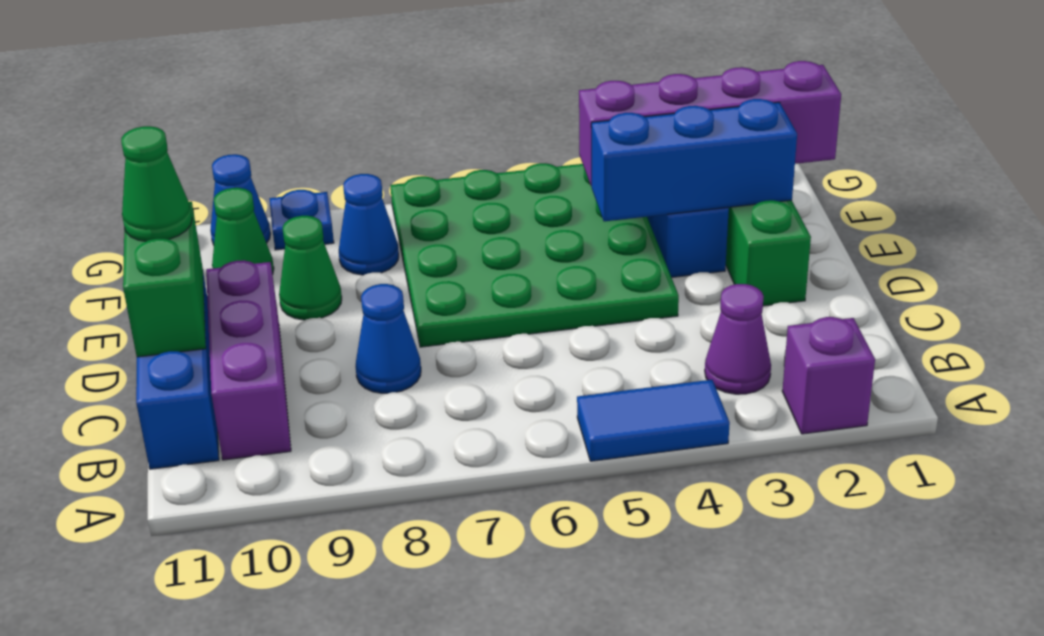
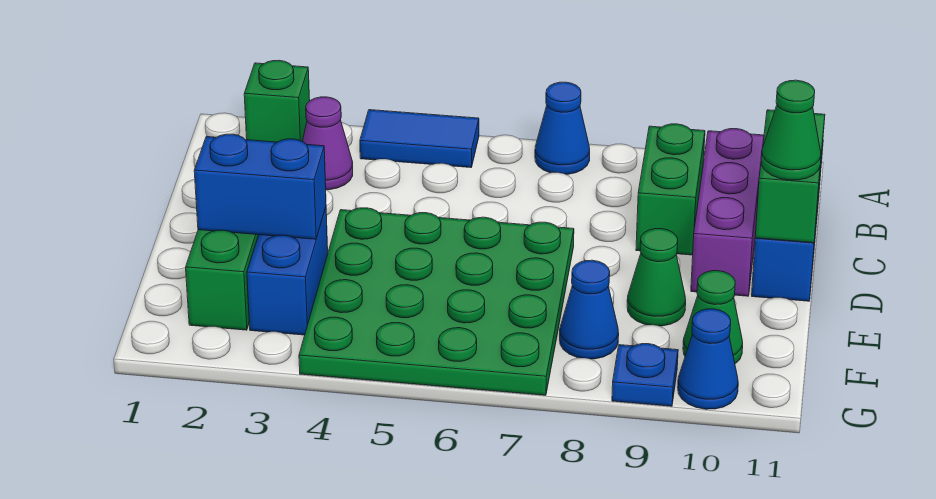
purple 1x1 brick [782,317,875,434] -> green 1x1 brick [244,60,310,142]
none -> green 1x2 brick [636,124,705,255]
blue 1x1 cone [355,284,421,393] -> blue 1x1 cone moved to [535,82,590,174]
blue 1x3 brick [591,99,797,221] -> blue 1x2 brick [194,134,326,239]
purple 1x4 brick [579,61,841,186] -> none

